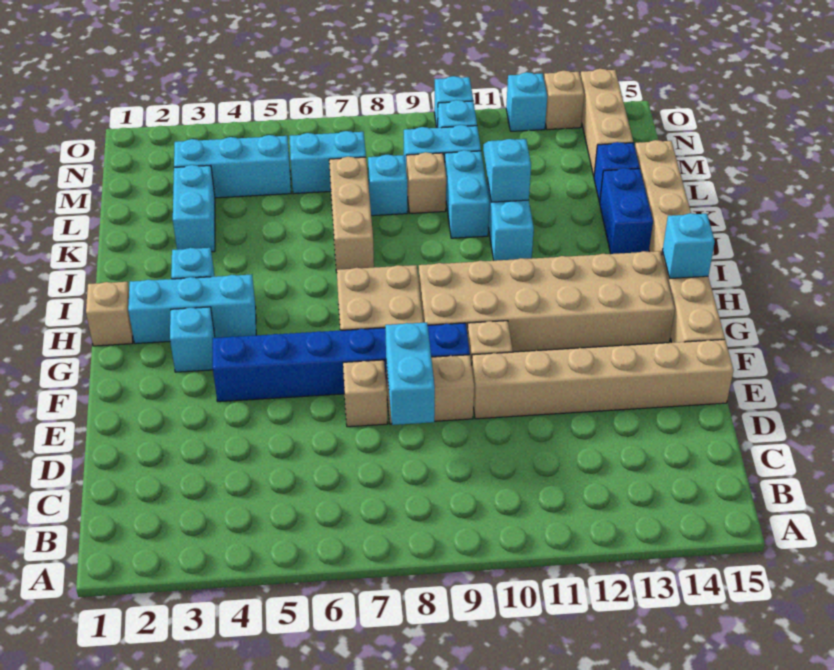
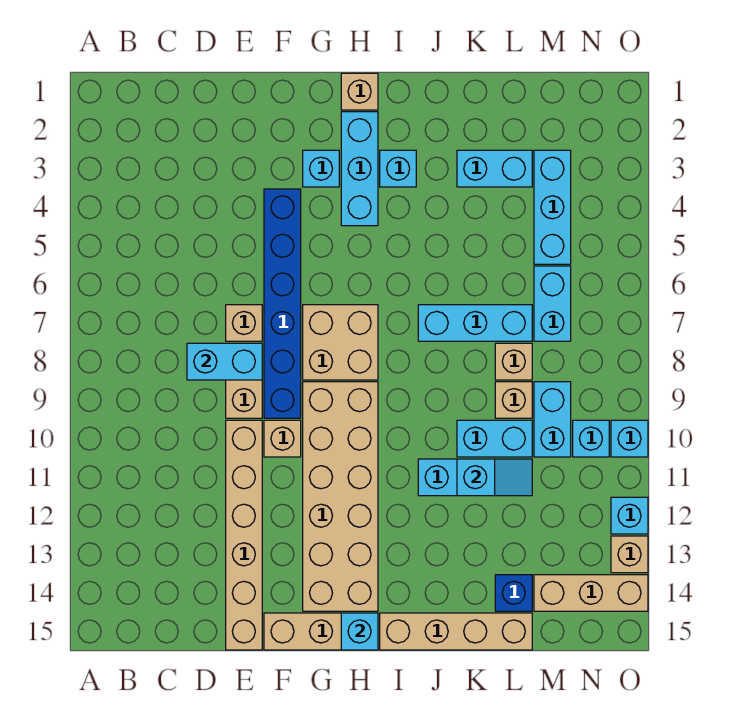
tan 1x3 brick [329,157,374,273] -> cyan 1x3 brick [418,305,532,341]
blue 1x2 brick [600,168,653,254] -> none
cyan 1x1 brick [368,155,408,216] -> tan 1x1 brick [495,343,532,380]

